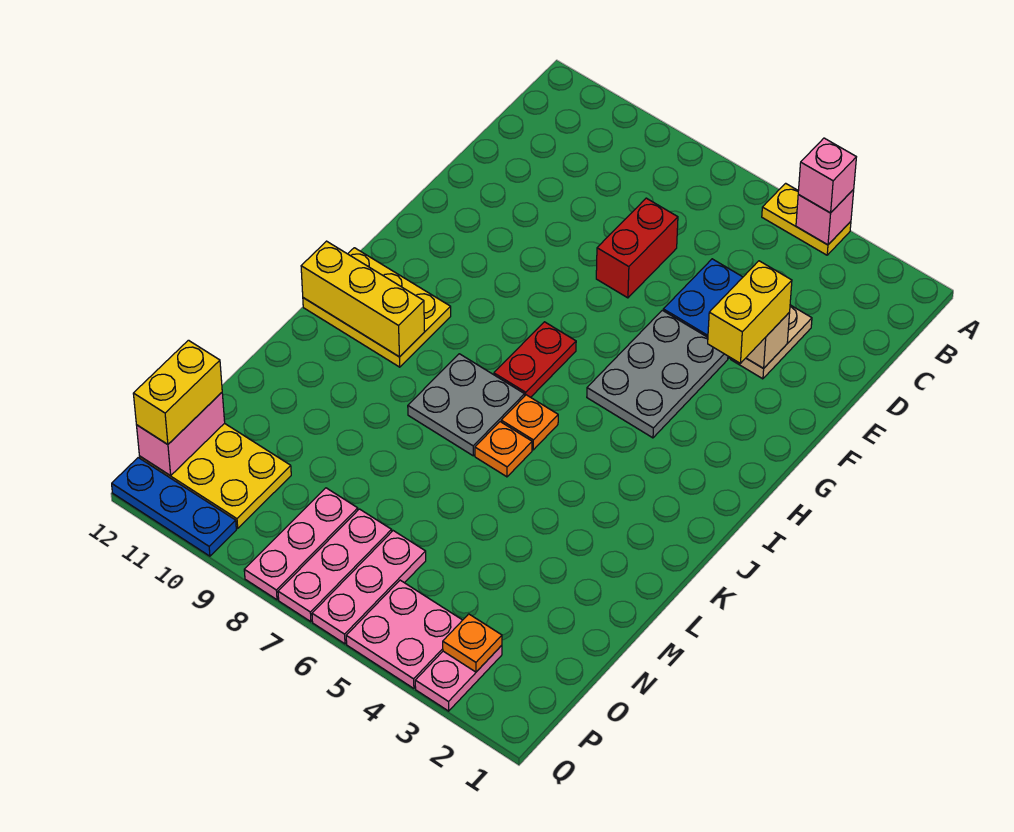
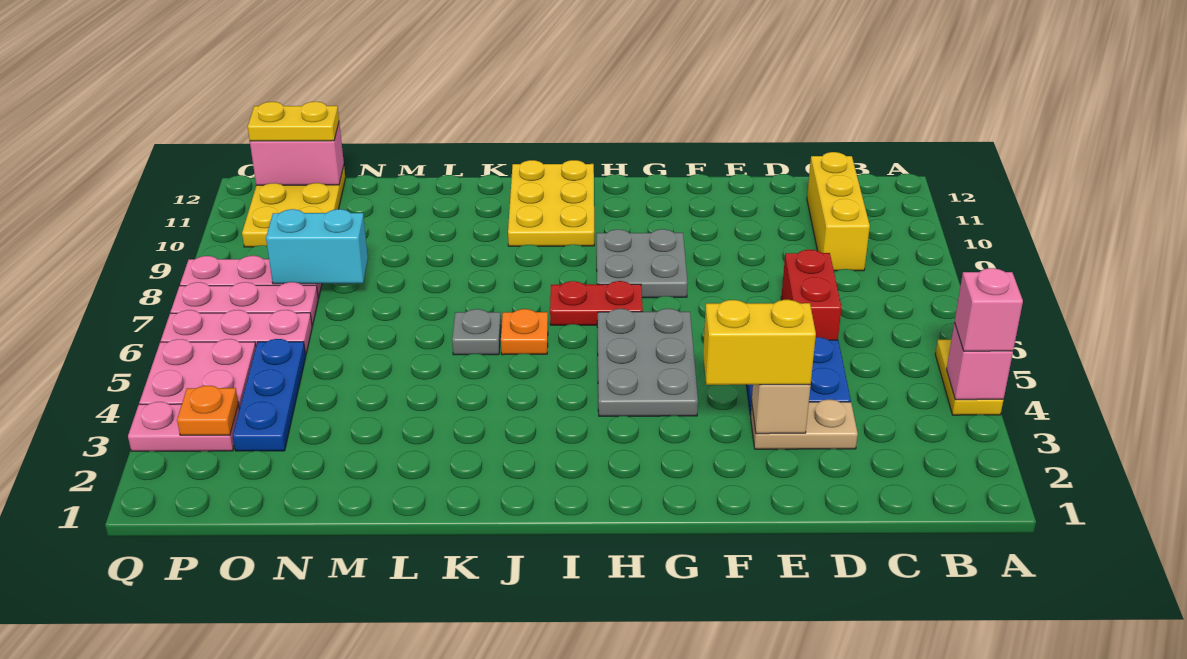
red 1x2 brick [596,198,678,298] -> red 1x2 brick turned to [781,250,842,340]
grey 2x3 plate [587,310,728,438] -> grey 2x3 plate turned to [597,309,698,416]
grey 2x2 plate [408,354,525,456] -> grey 2x2 plate moved to [597,229,688,298]
yellow 1x3 brick [301,241,425,357] -> yellow 1x3 brick moved to [807,152,870,271]
orange 1x1 plate [475,422,532,477] -> grey 1x1 plate [452,309,501,355]
none -> cyan 1x2 brick [266,209,368,284]
yellow 1x2 brick [133,340,222,444] -> yellow 1x2 plate [248,102,339,141]
blue 1x3 plate [112,458,236,556] -> blue 1x3 plate moved to [233,339,306,451]

